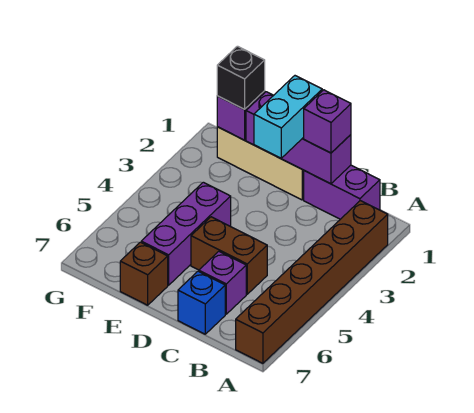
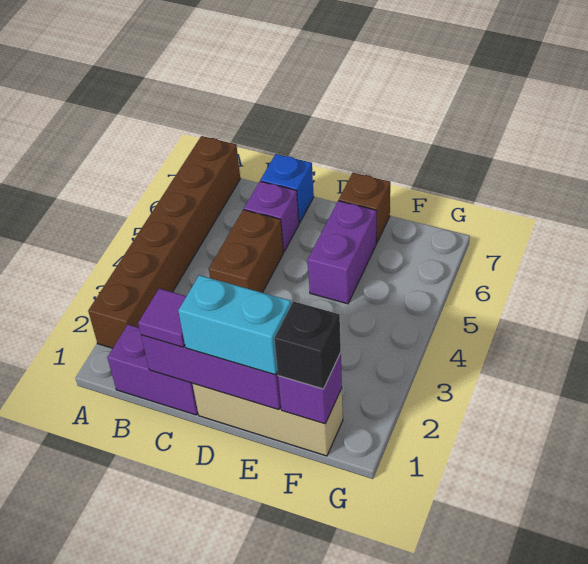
purple 1x1 brick [304,90,351,153] -> purple 1x1 tile [138,289,186,347]
brown 1x2 brick [191,217,267,294] -> brown 1x2 brick turned to [209,210,283,293]
cyan 1x2 brick [254,76,322,158] -> cyan 1x2 brick turned to [178,275,291,375]
purple 1x3 brick [141,182,231,285] -> purple 1x2 brick [308,201,376,304]

